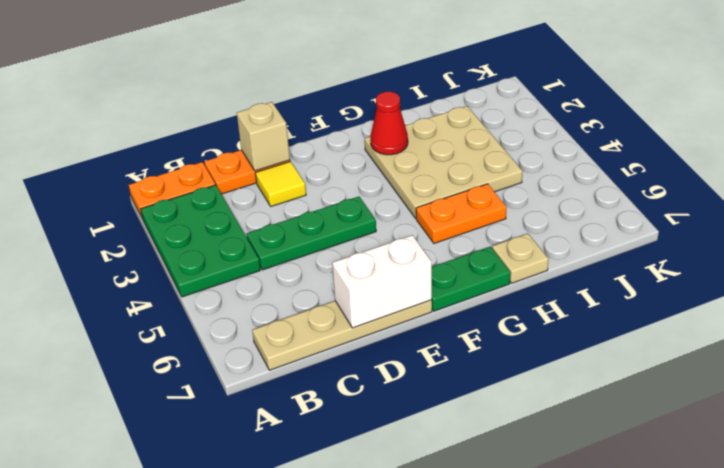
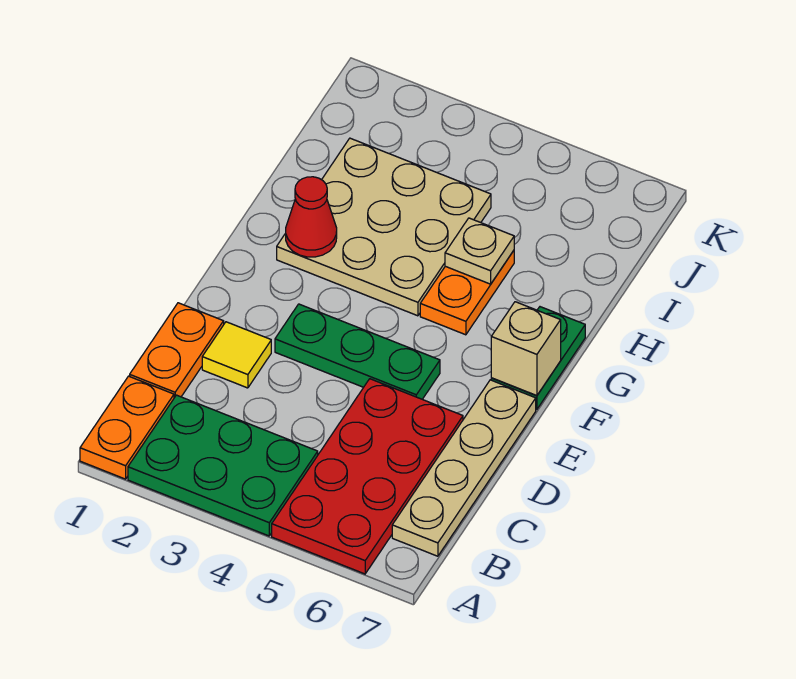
none -> red 2x4 plate [272,379,463,574]
green 1x3 plate [247,197,376,270] -> green 1x3 plate turned to [275,304,440,399]
tan 1x1 brick [237,102,290,171] -> tan 1x1 brick moved to [491,302,561,396]
white 1x2 brick [332,235,432,328] -> none
tan 1x1 plate [492,234,548,283] -> tan 1x1 plate moved to [445,218,514,284]

